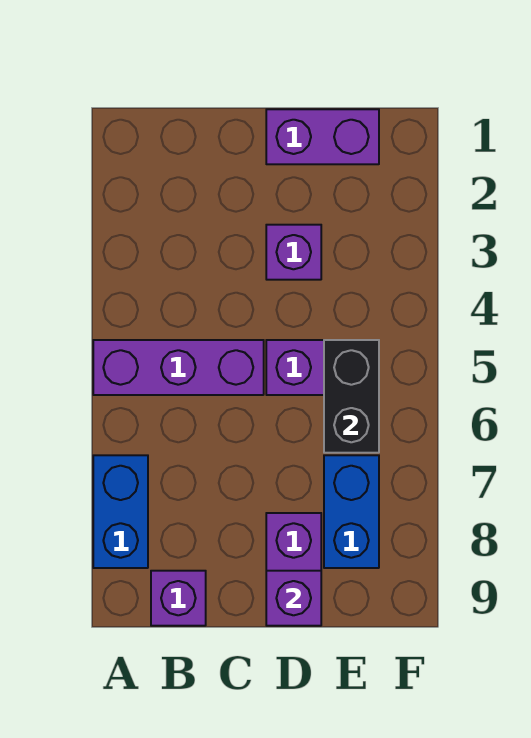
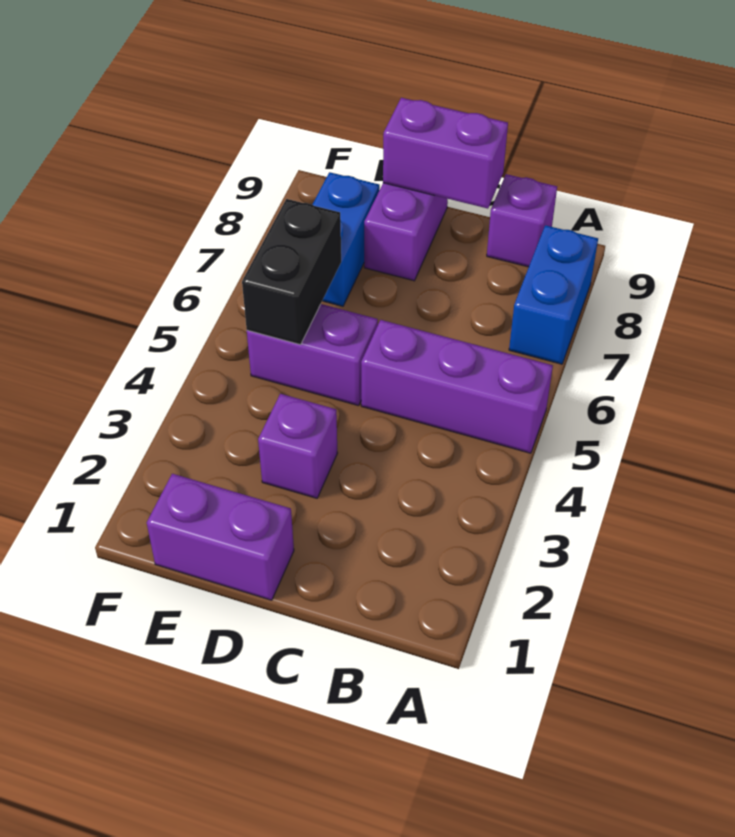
purple 1x1 brick [266,571,321,626] -> purple 1x2 brick [383,98,508,209]

